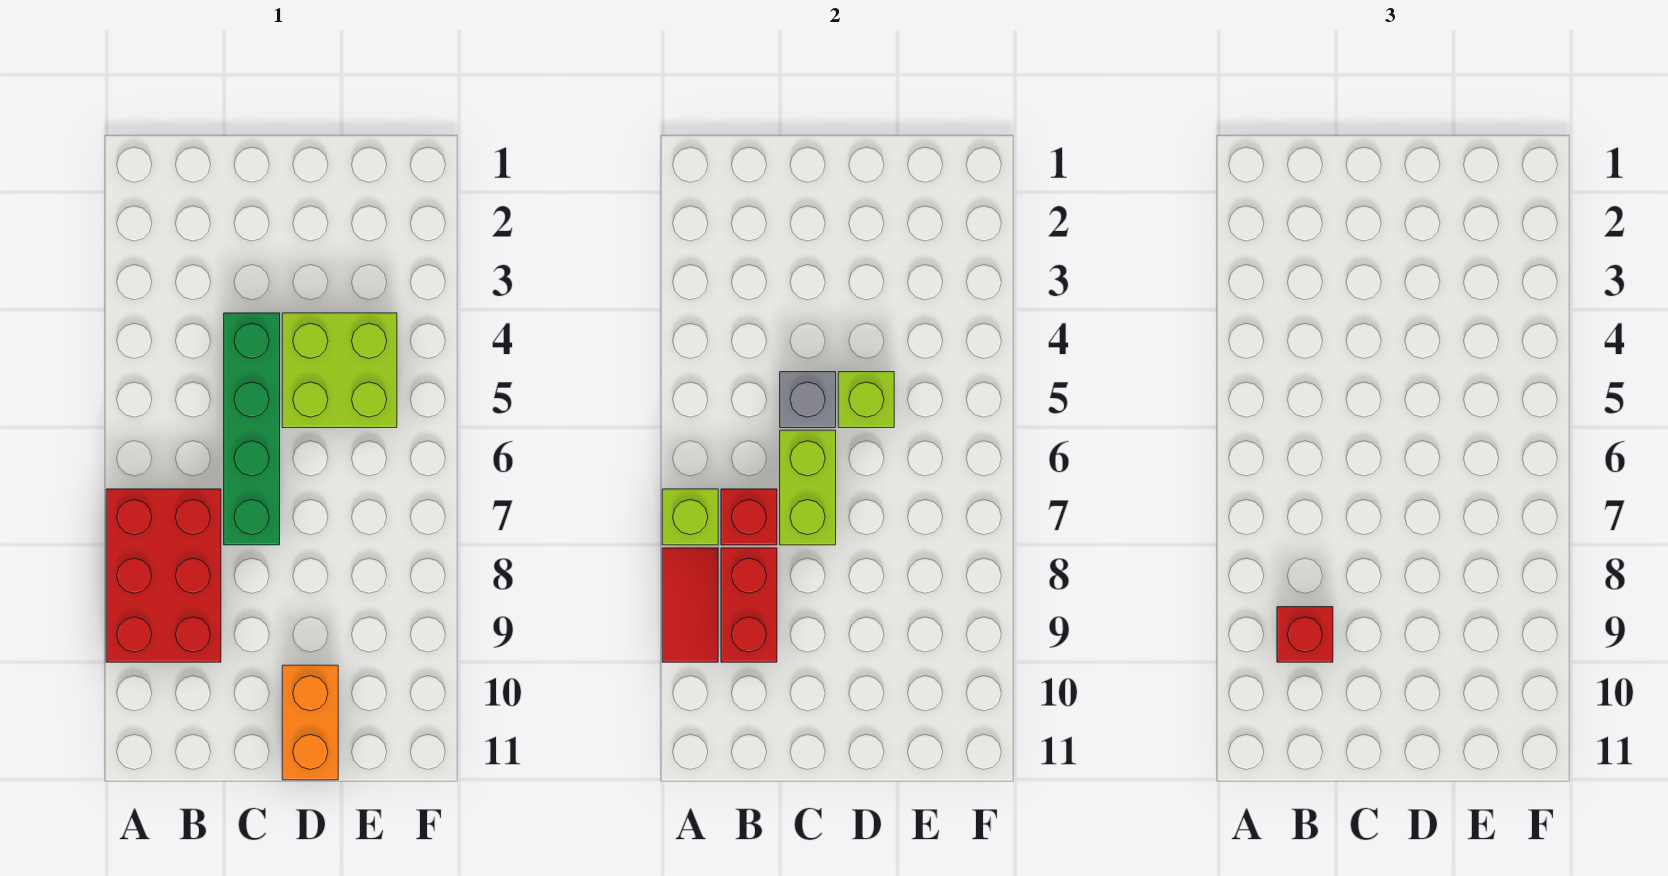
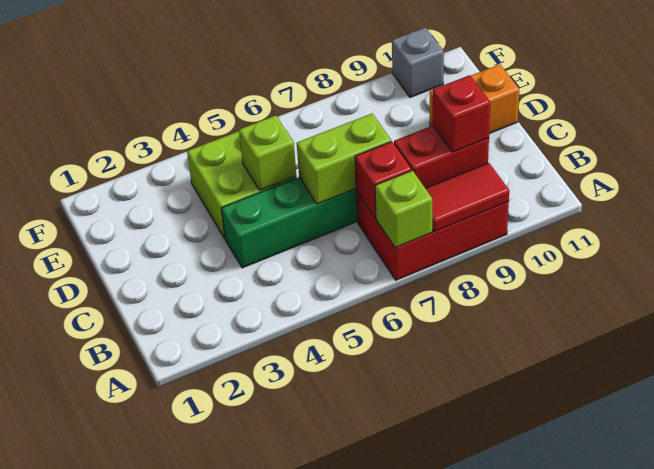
grey 1x1 brick [780,372,836,428] -> grey 1x1 brick moved to [392,28,444,97]

